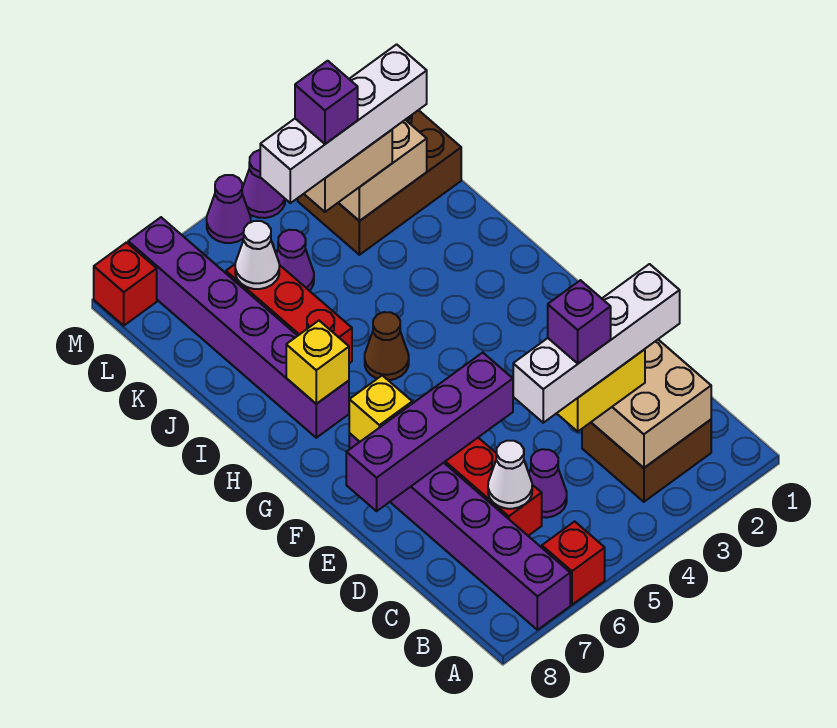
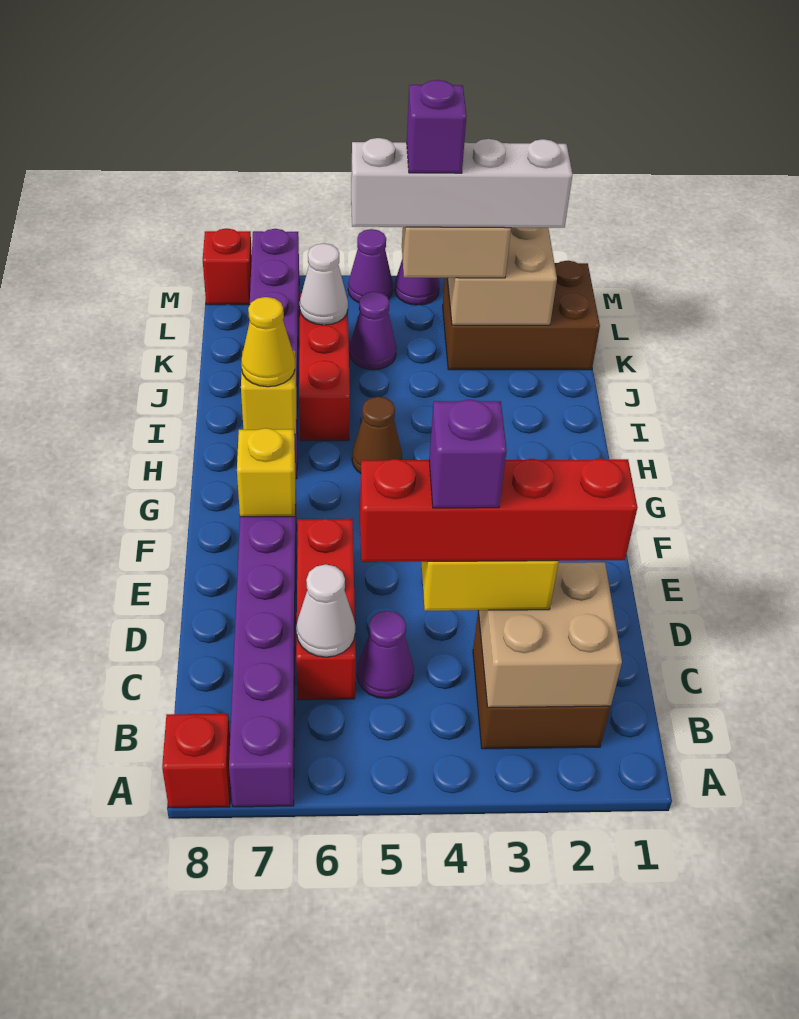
red 1x1 brick [542,521,605,605] -> red 1x1 brick moved to [162,714,231,808]
white 1x4 brick [513,264,680,423] -> red 1x4 brick [360,458,638,562]
purple 1x4 brick [346,353,513,511] -> none
none -> yellow 1x1 cone [241,297,295,387]

